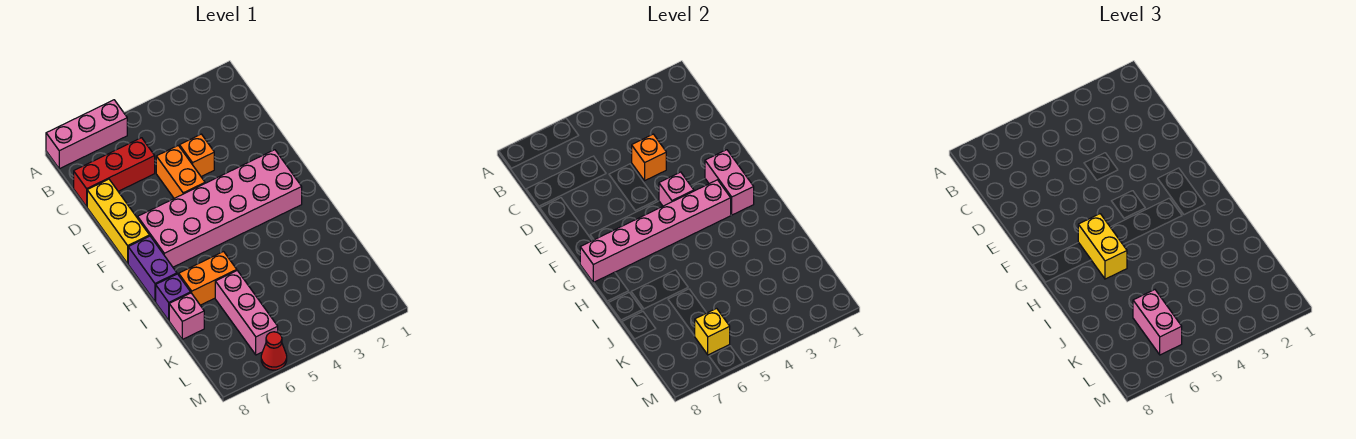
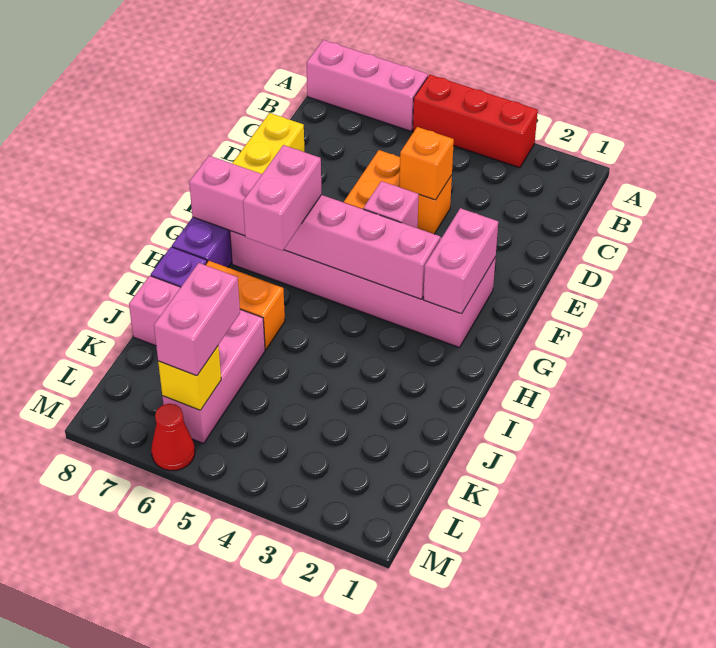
red 1x3 brick [74,138,155,207] -> red 1x3 brick moved to [413,75,538,168]
yellow 1x2 brick [1078,214,1127,279] -> pink 1x2 brick [243,145,321,251]

